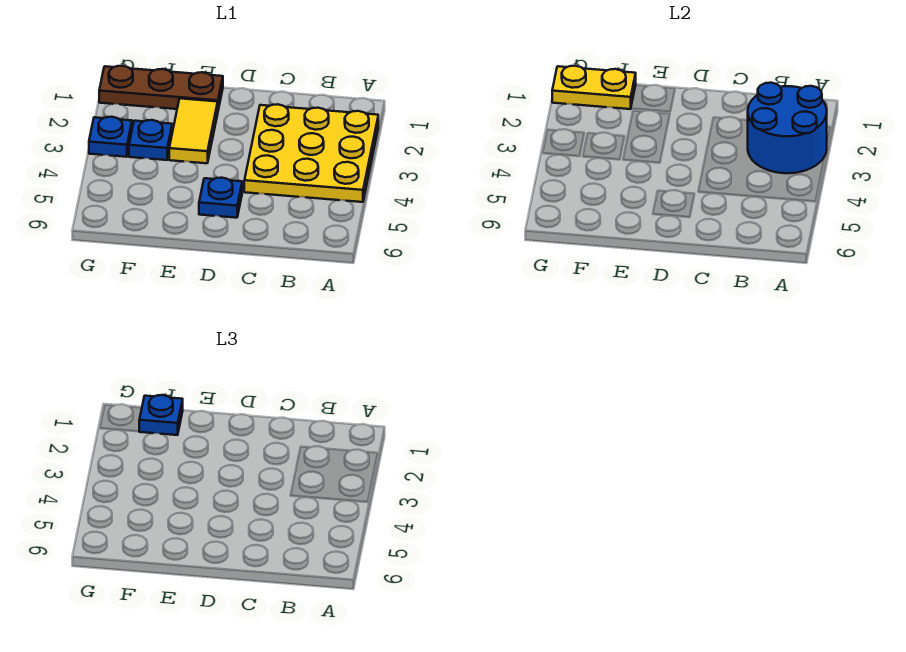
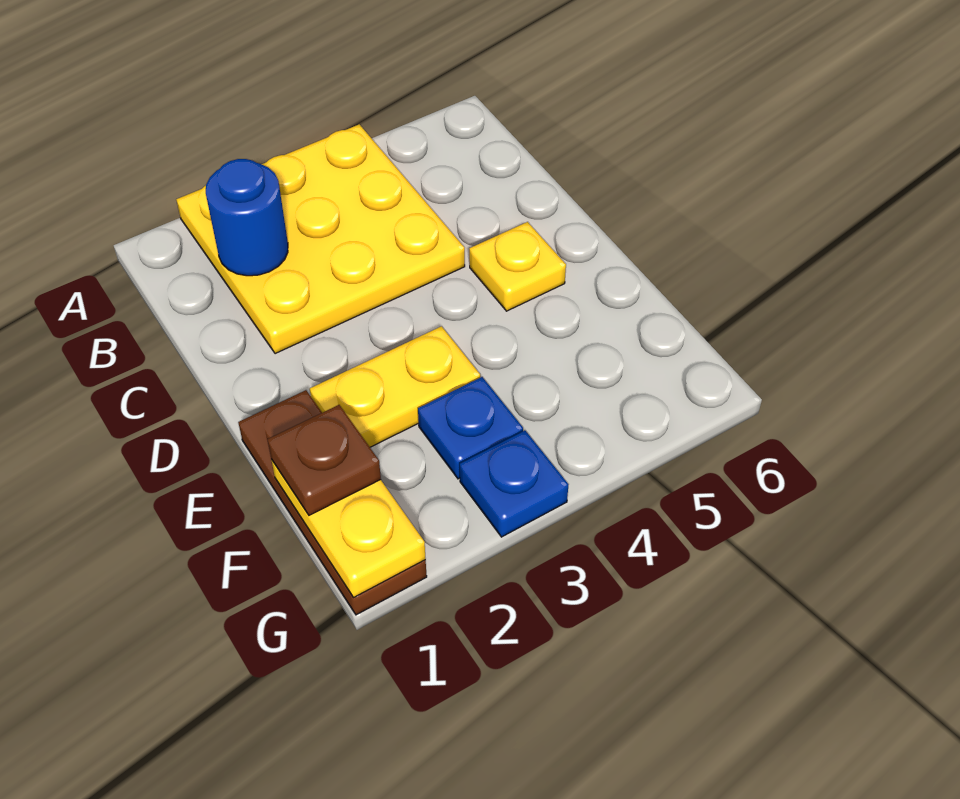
blue 2x2 round brick [748,83,827,173] -> blue 1x1 round brick [206,159,288,276]
blue 1x1 plate [199,178,242,218] -> yellow 1x1 plate [469,222,566,311]
yellow 1x2 tile [169,99,218,163] -> yellow 1x2 plate [310,326,480,447]
blue 1x1 plate [139,395,183,435] -> brown 1x1 plate [267,405,381,515]

